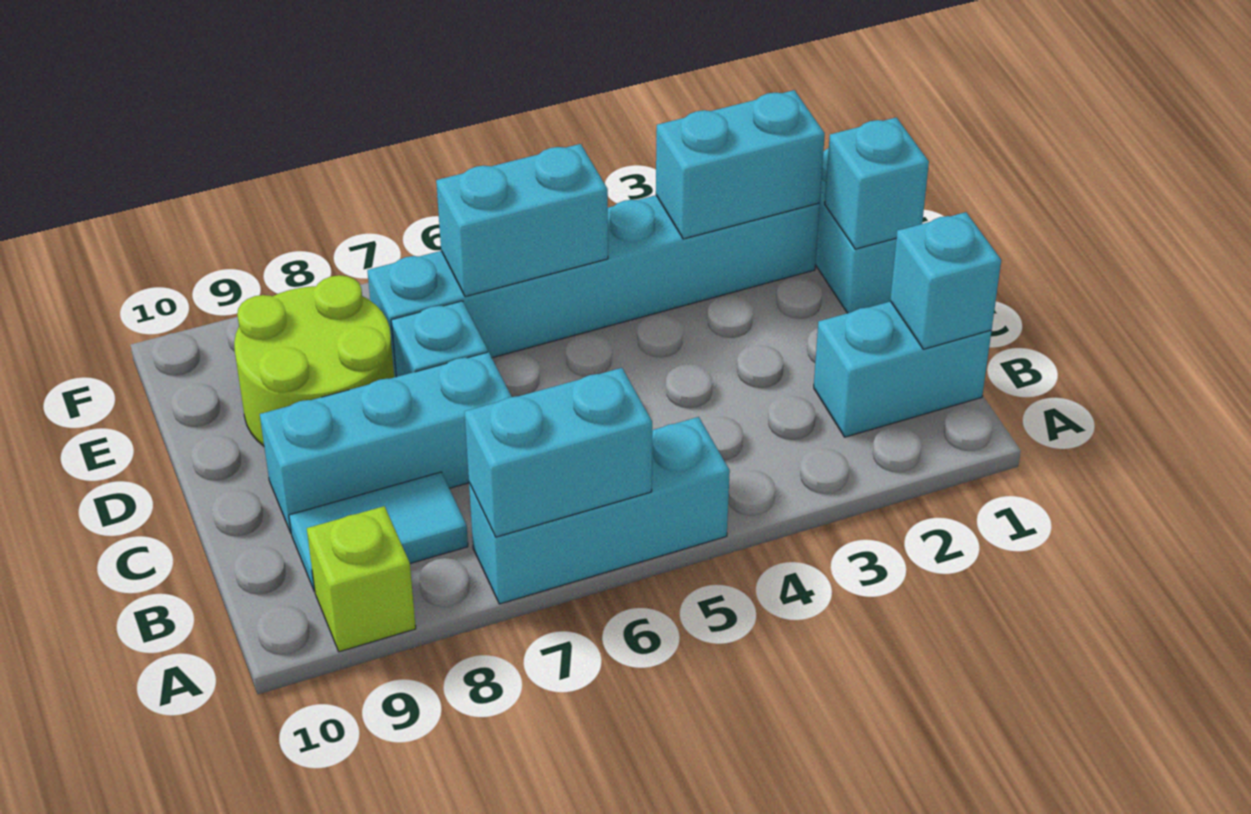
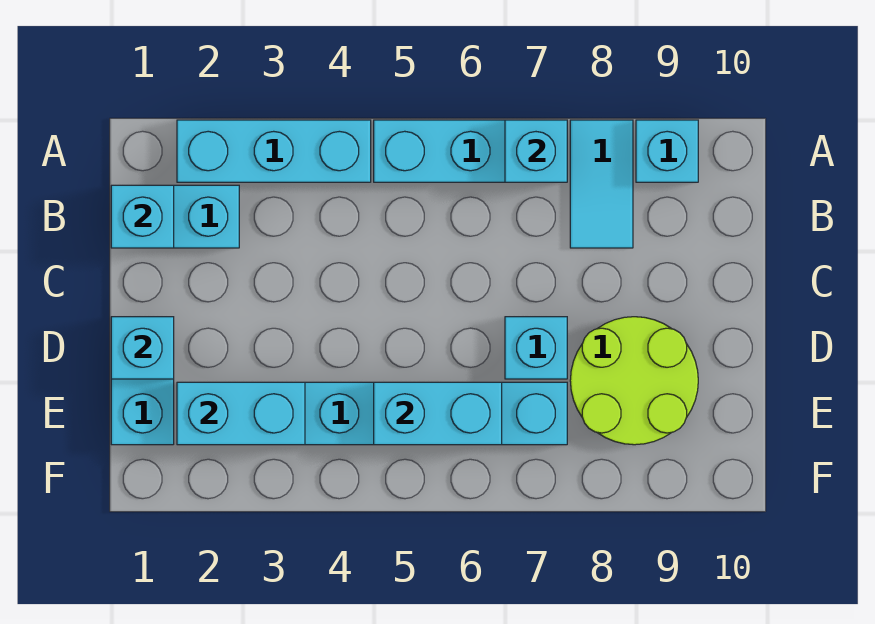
cyan 1x2 brick [465,368,652,537] -> cyan 1x1 brick [505,120,567,182]
lime 1x1 brick [307,506,416,652] -> cyan 1x1 brick [636,120,698,182]
cyan 1x2 tile [289,472,468,591] -> cyan 1x2 tile turned to [570,120,633,248]
cyan 1x3 brick [260,352,512,533] -> cyan 1x3 brick moved to [177,120,371,182]

